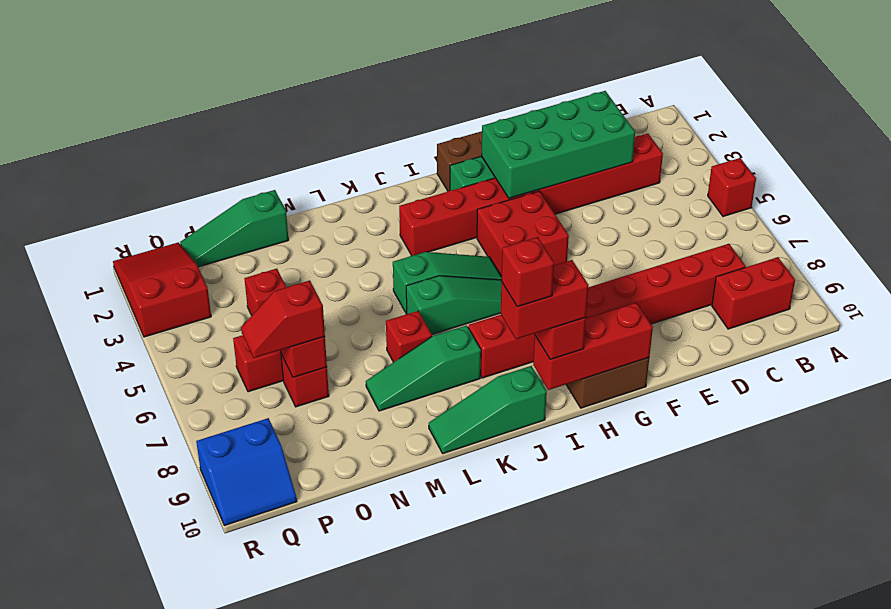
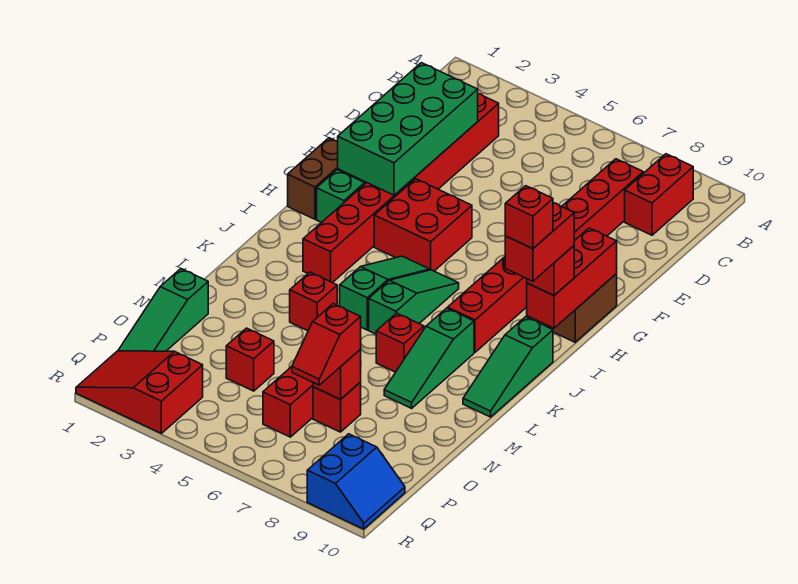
red 1x1 brick [708,158,756,217] -> red 1x1 brick moved to [290,272,337,331]

